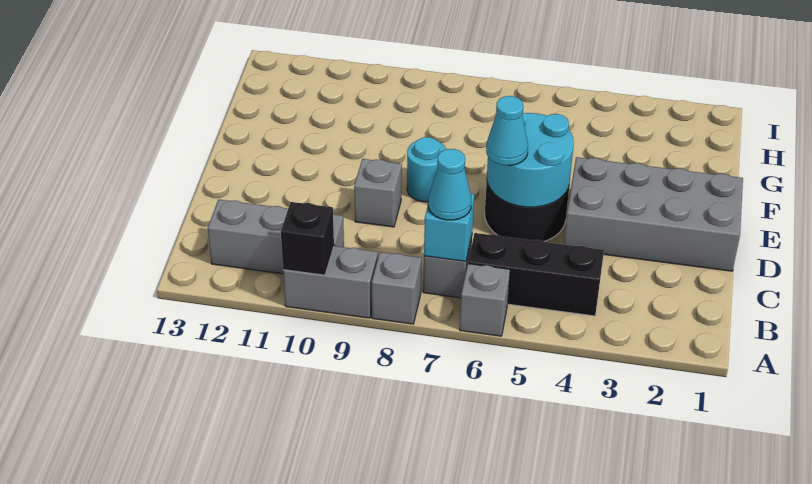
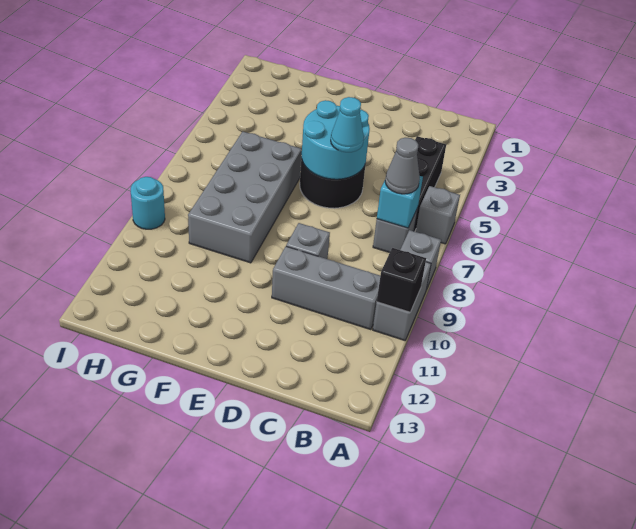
cyan 1x1 cone [428,149,471,220] -> grey 1x1 cone [385,138,420,194]
grey 1x3 brick [208,200,344,274] -> grey 1x3 brick turned to [272,246,380,330]
grey 2x4 brick [564,157,743,271] -> grey 2x4 brick moved to [188,132,302,263]
cyan 1x1 round brick [407,137,446,202] -> cyan 1x1 round brick moved to [131,177,165,229]

